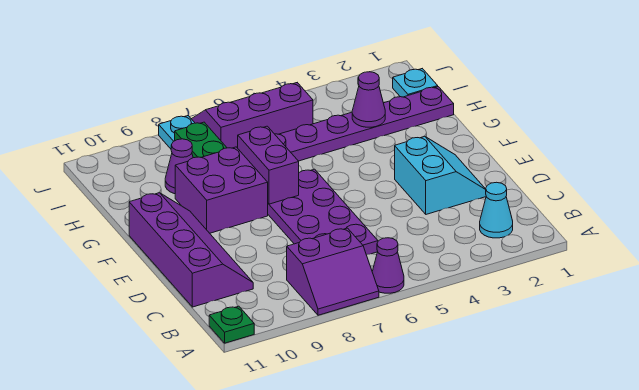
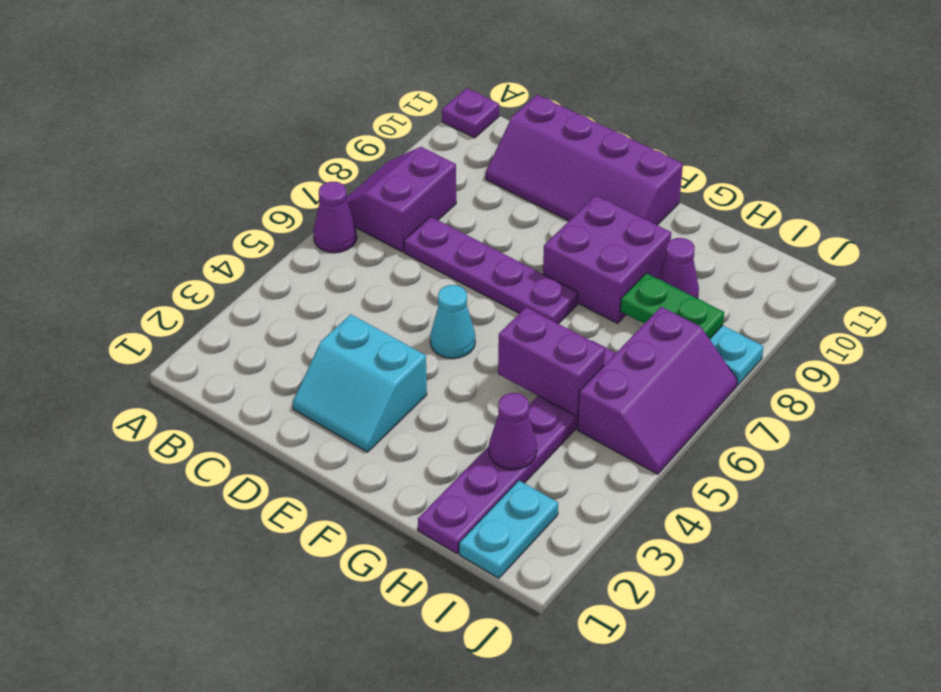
green 1x1 plate [209,306,254,343] -> purple 1x1 plate [442,88,499,138]
cyan 1x1 cone [480,182,513,238] -> cyan 1x1 cone moved to [430,285,475,359]
purple 2x4 plate [268,169,378,255] -> purple 1x4 plate [404,217,578,324]
purple 1x2 brick [238,126,299,204] -> purple 1x2 brick moved to [498,307,605,416]
cyan 1x1 plate [393,69,438,97] -> cyan 1x2 plate [459,480,558,578]

